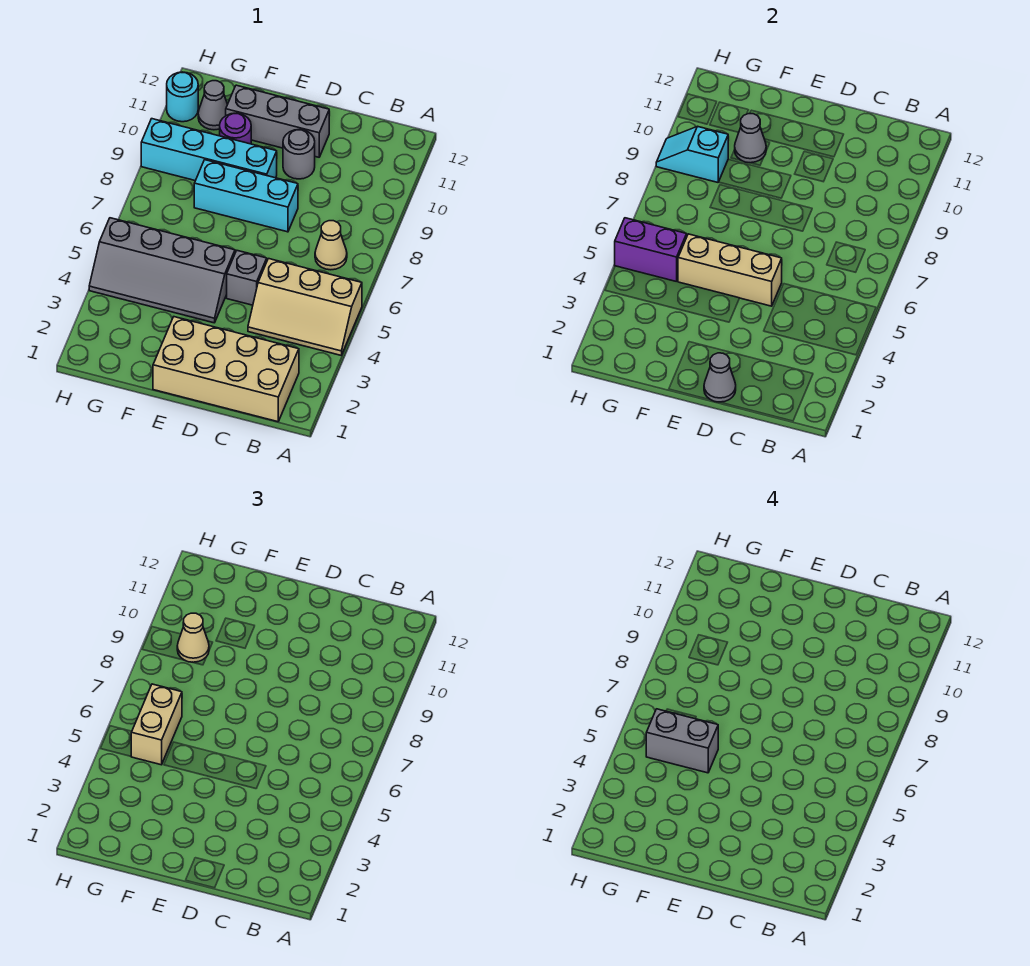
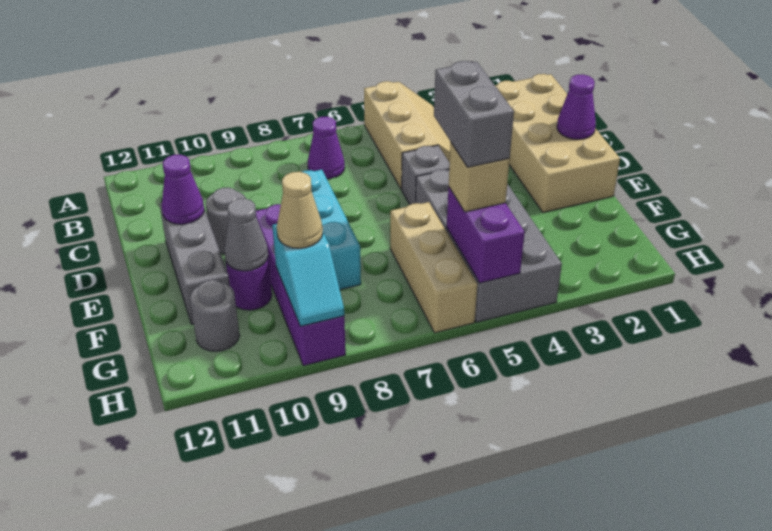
tan 1x1 cone [315,221,347,270] -> purple 1x1 cone [308,117,345,179]
grey 1x1 cone [704,353,736,402] -> purple 1x1 cone [557,74,596,139]
tan 1x3 brick [678,234,782,306] -> tan 1x3 brick moved to [390,202,477,333]
none -> purple 1x1 cone [162,155,204,224]
grey 2x4 slope [89,218,235,323] -> grey 2x4 brick [416,169,562,322]
cyan 1x4 brick [141,119,277,181] -> purple 1x4 brick [256,204,346,366]
tan 1x2 brick [131,684,182,765] -> tan 1x1 brick [449,143,510,212]
grey 1x1 cone [198,81,228,130] -> grey 1x1 round brick [190,280,240,351]
cyan 1x1 round brick [167,72,198,122] -> none

